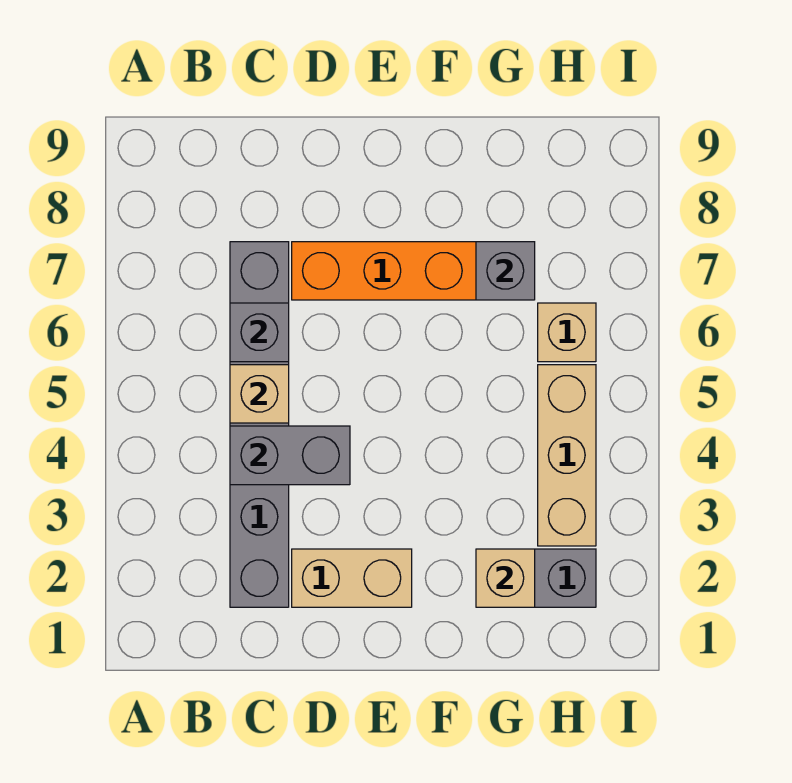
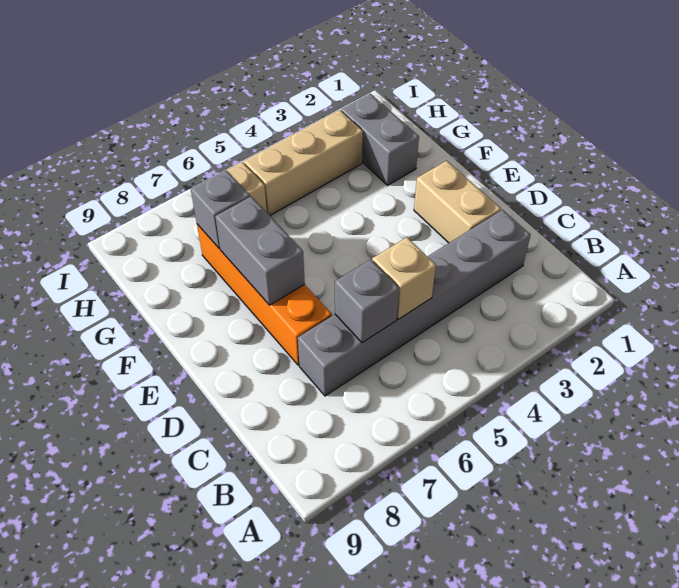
grey 1x2 brick [230,426,350,485] -> grey 1x2 brick moved to [215,197,305,305]
tan 1x1 brick [476,549,535,607] -> none

